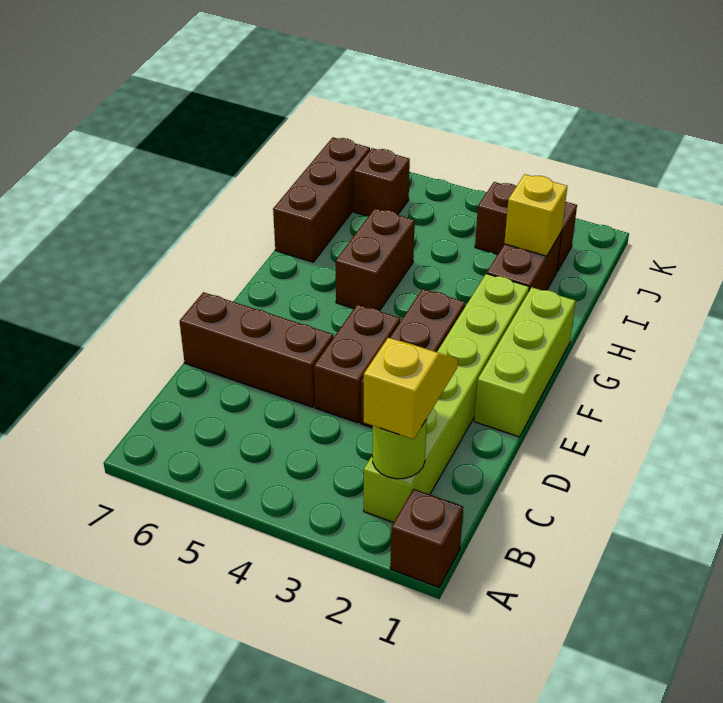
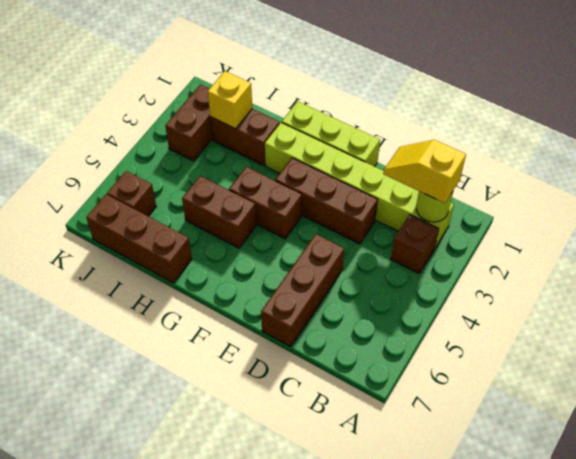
brown 1x1 brick [390,489,463,587] -> brown 1x1 brick moved to [391,215,439,273]
brown 1x2 brick [314,304,400,423] -> brown 1x2 brick moved to [229,167,302,239]

